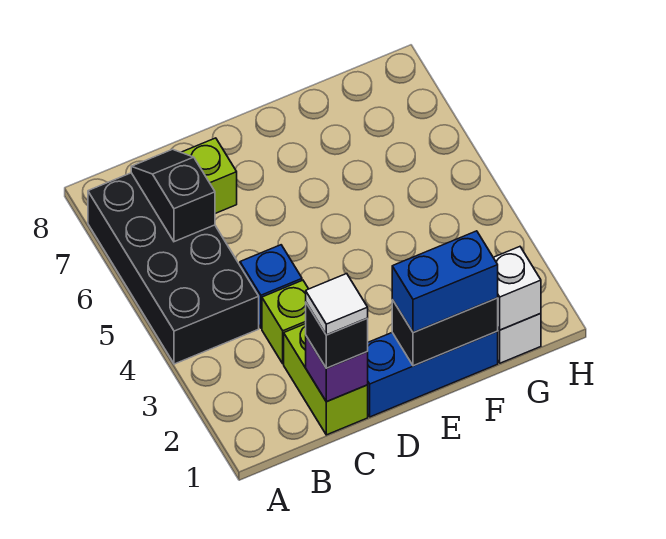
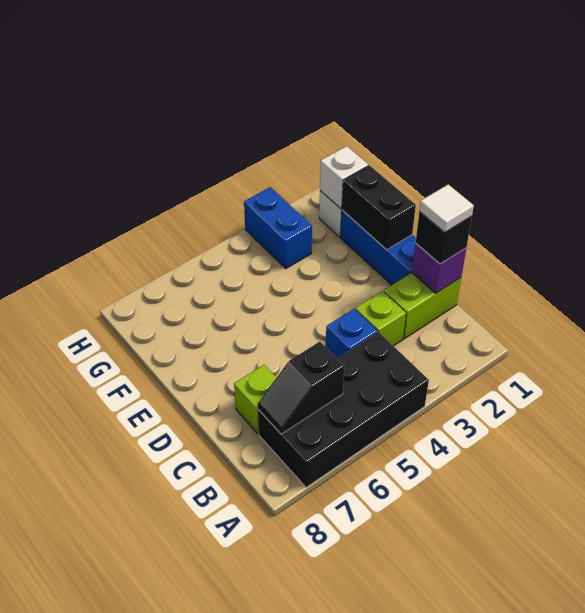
blue 1x2 brick [392,231,498,333] -> blue 1x2 brick moved to [244,187,312,269]

